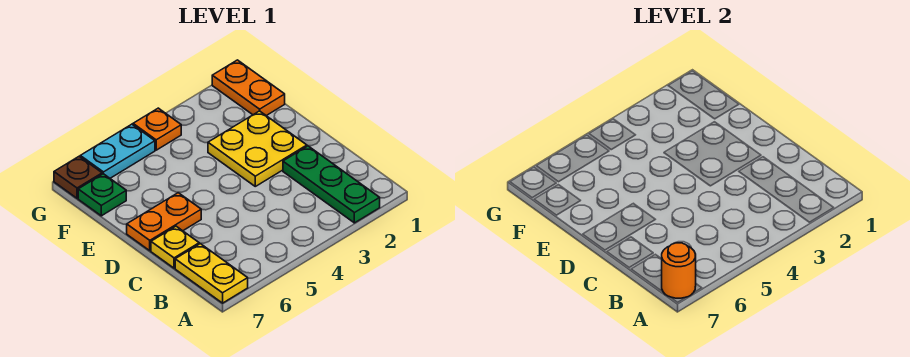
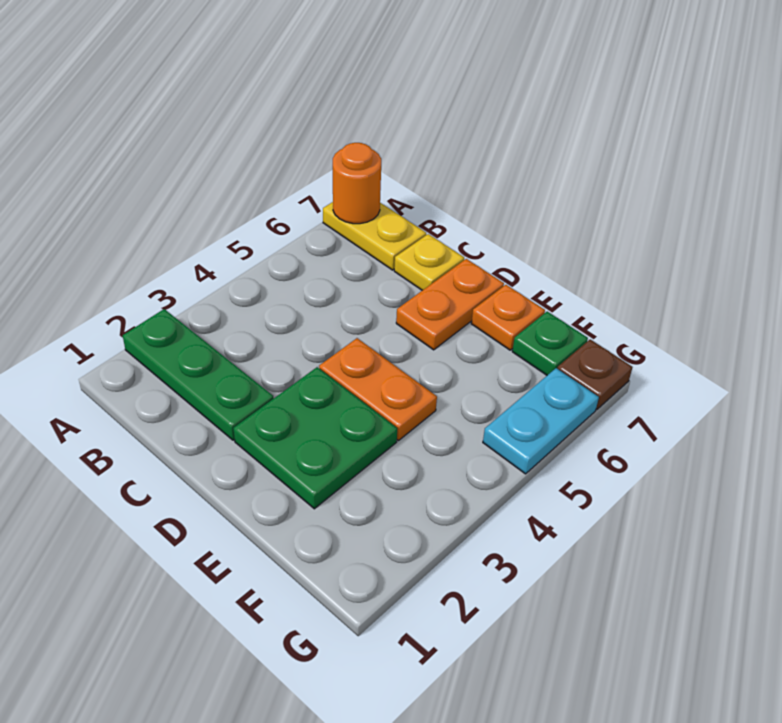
yellow 2x2 plate [208,111,307,186] -> green 2x2 plate [233,367,397,509]
orange 1x2 plate [212,60,285,116] -> orange 1x2 plate moved to [319,338,437,441]
orange 1x1 plate [133,108,181,150] -> orange 1x1 plate moved to [471,285,545,350]

